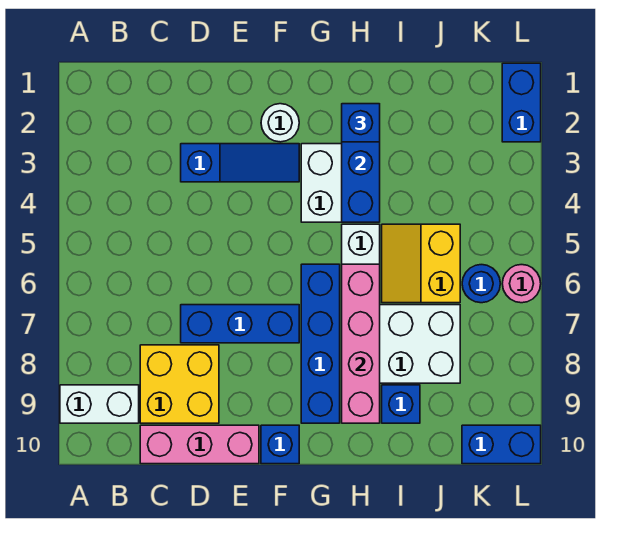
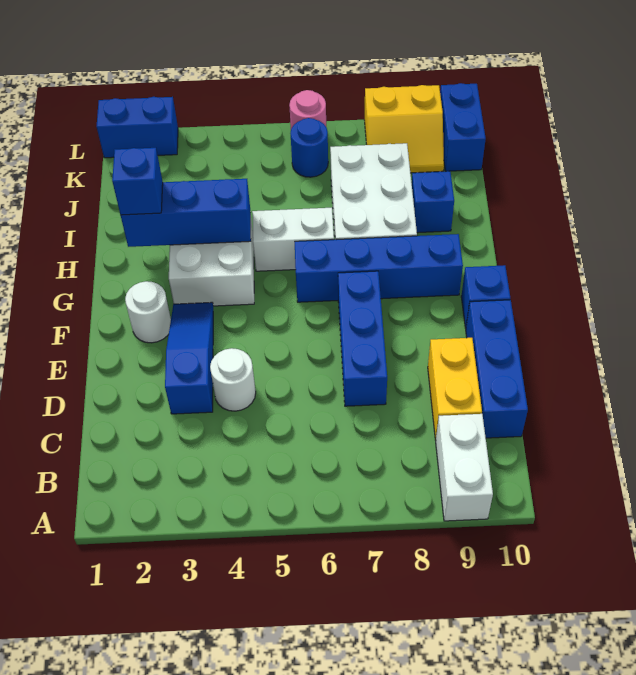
yellow 2x2 brick [140,345,219,423] -> yellow 1x2 brick [428,338,482,440]
pink 1x3 brick [140,425,259,464] -> blue 1x3 brick [466,300,528,438]
none -> white 1x1 round brick [210,348,256,411]
pink 1x4 brick [342,264,380,423] -> none
yellow 2x2 slope [382,224,460,303] -> yellow 2x2 slope moved to [364,85,444,173]

